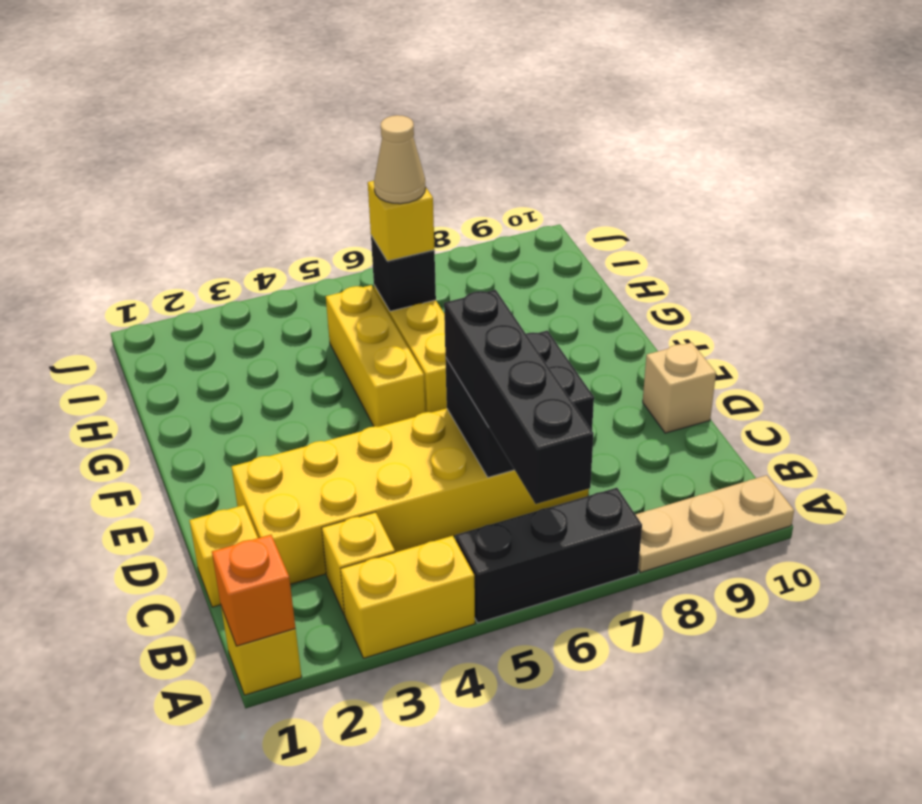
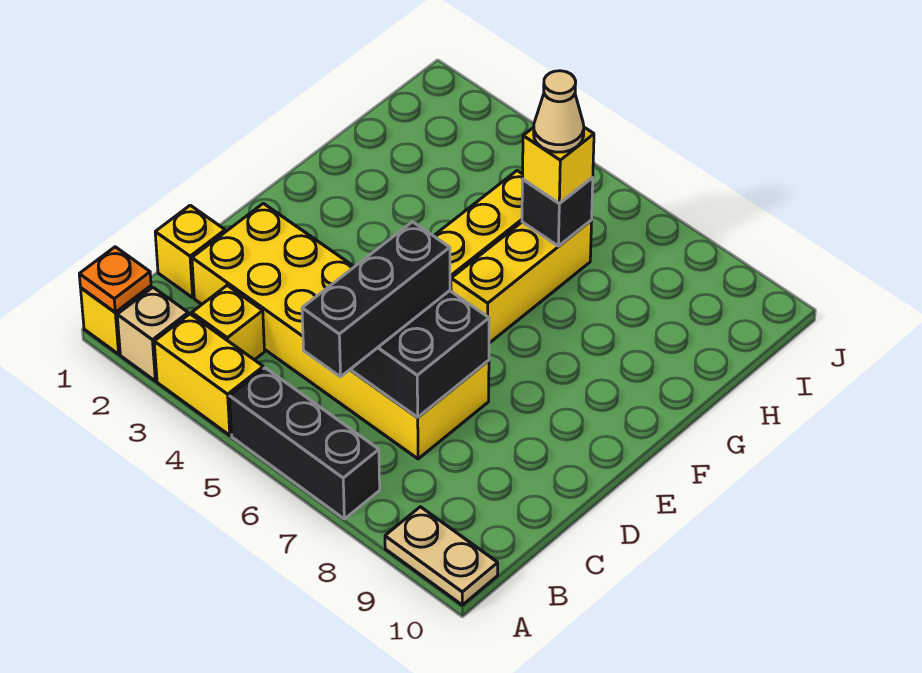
orange 1x1 brick [212,535,295,646] -> orange 1x1 plate [79,247,151,313]
black 1x4 brick [444,290,594,504] -> black 1x3 brick [302,222,450,377]
tan 1x3 plate [635,475,794,573] -> tan 1x2 plate [385,507,498,605]
tan 1x1 brick [643,342,716,433] -> tan 1x1 brick moved to [117,287,188,381]

